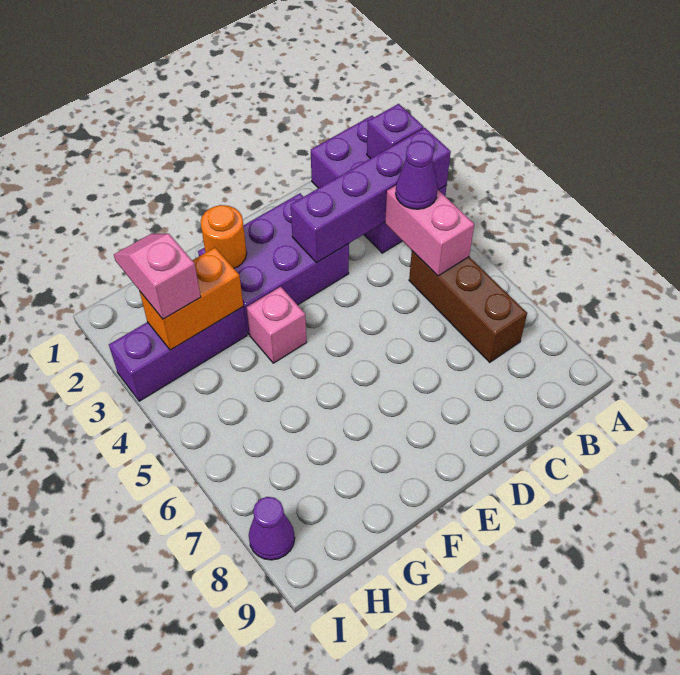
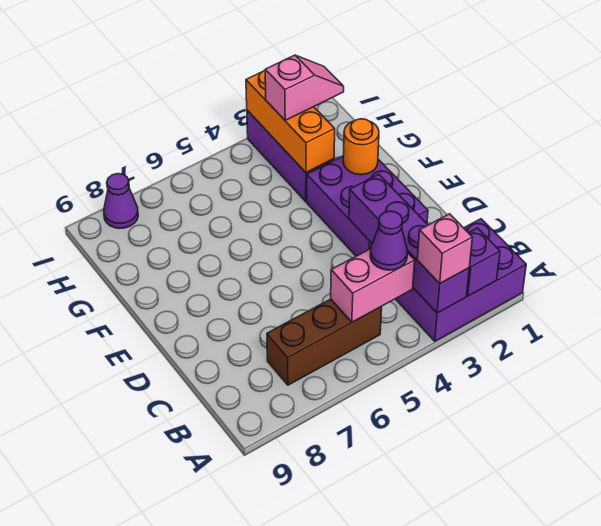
pink 1x1 brick [247,287,307,363] -> pink 1x1 brick moved to [417,214,472,283]
orange 1x2 brick [140,248,243,350] -> orange 1x3 brick [246,71,335,173]

